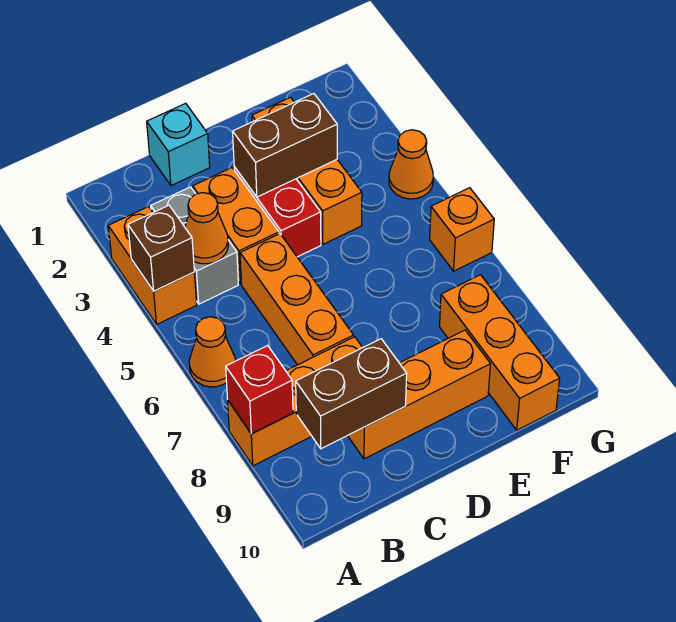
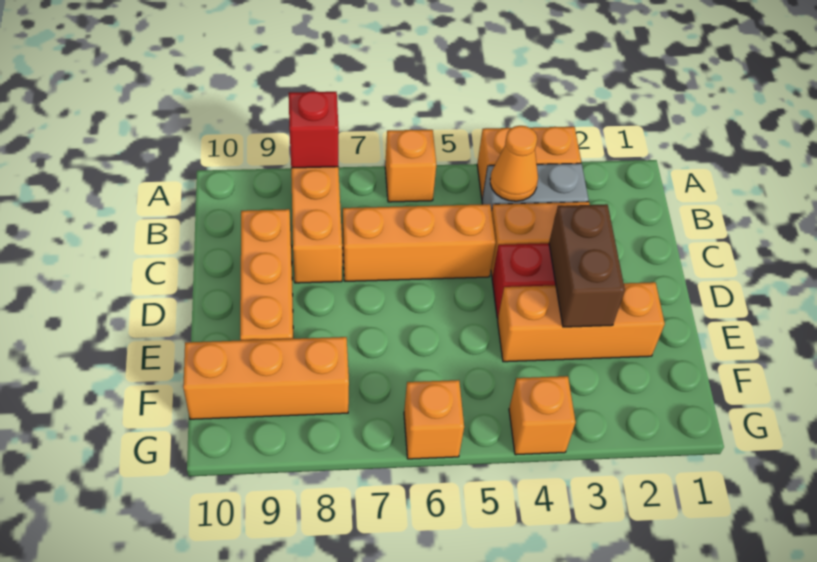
brown 1x1 brick [128,205,194,291] -> none
orange 1x1 cone [189,317,235,387] -> orange 1x1 brick [385,130,436,202]
brown 1x2 brick [296,339,407,449] -> none
cyan 1x1 brick [147,103,210,186] -> none
orange 1x1 cone [389,130,433,199] -> orange 1x1 brick [509,376,576,455]

